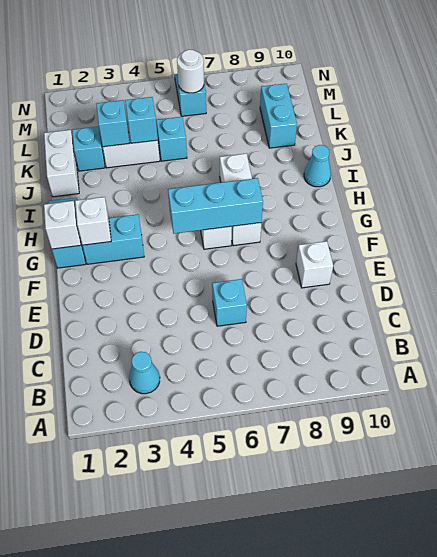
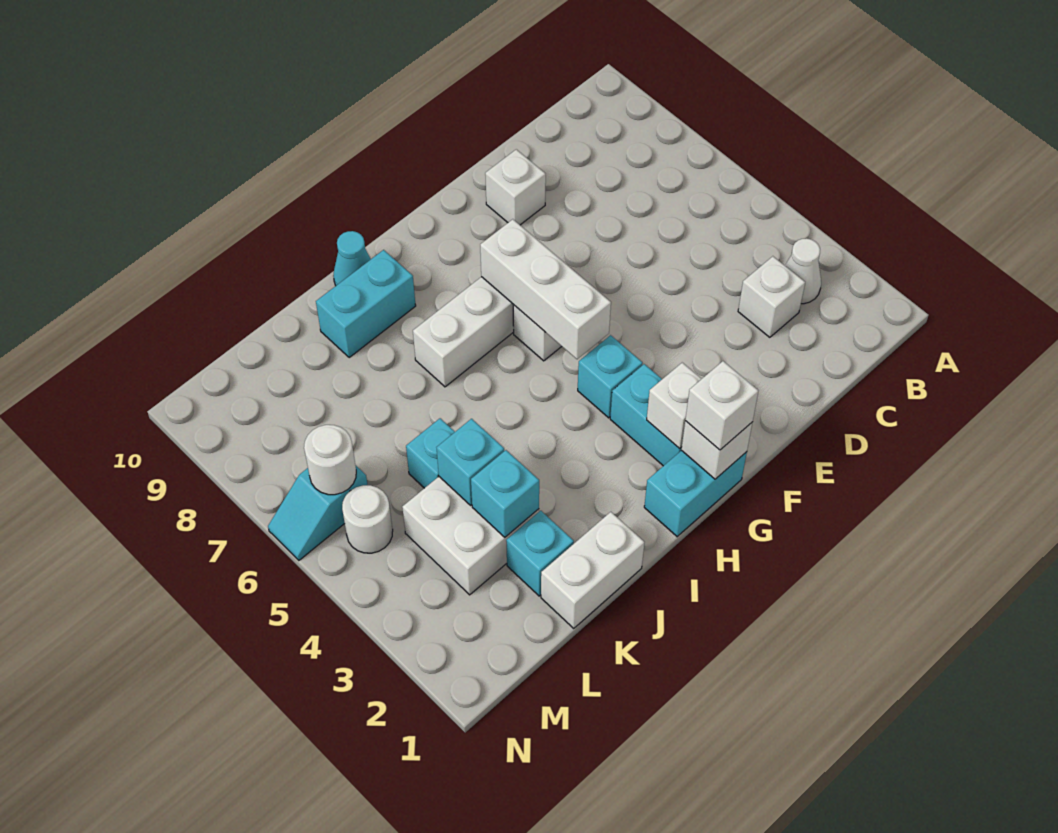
cyan 1x1 cone [129,352,160,394] -> white 1x1 cone [785,238,821,304]
none -> white 1x1 brick [738,256,805,337]
cyan 1x1 brick [212,279,247,326] -> cyan 1x1 brick moved to [578,335,642,418]
none -> white 1x1 brick [685,361,758,450]
cyan 1x3 brick [168,178,263,234] -> white 1x3 brick [480,219,611,359]
cyan 1x2 brick [260,84,297,148] -> cyan 1x2 brick moved to [316,250,416,358]
none -> white 1x1 round brick [342,485,393,553]

